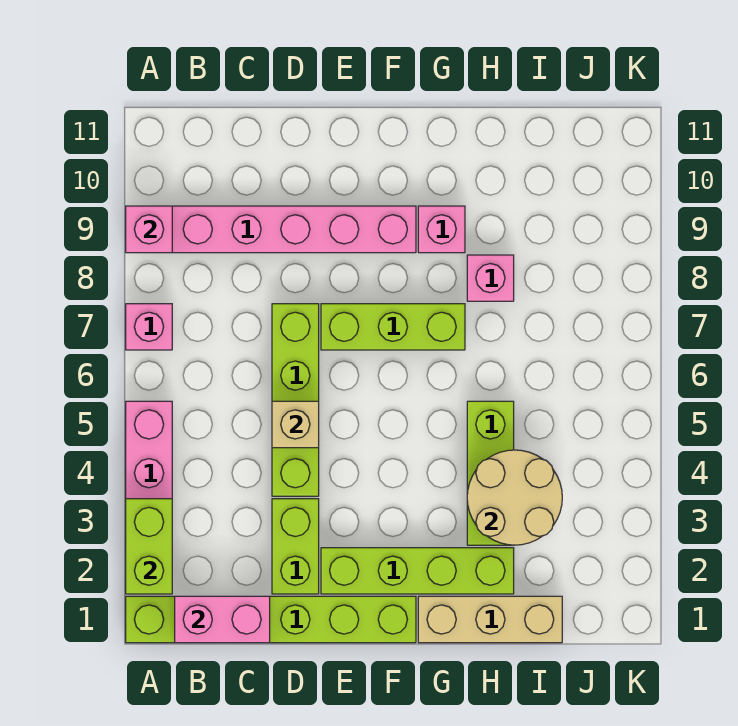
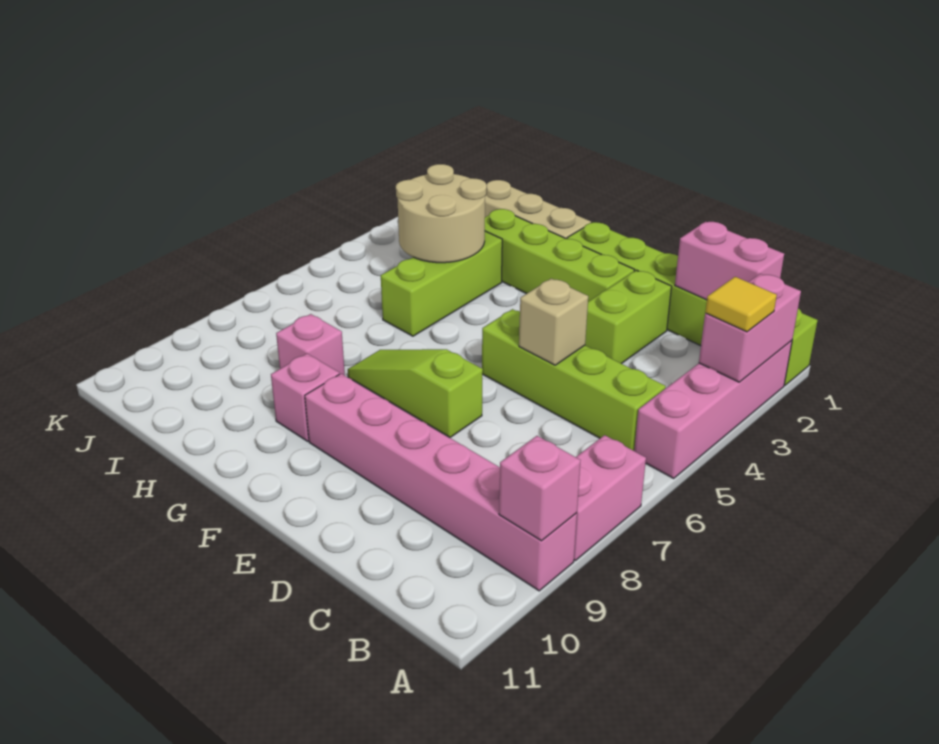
lime 1x2 brick [126,499,172,594] -> pink 1x2 brick [699,274,801,382]
none -> yellow 1x1 tile [705,277,777,332]
pink 1x1 brick [126,304,172,350] -> pink 1x2 brick [574,435,646,560]
lime 1x4 brick [272,304,319,496] -> lime 1x4 brick turned to [482,309,666,451]
lime 1x3 brick [321,304,465,350] -> lime 1x3 slope [348,349,483,438]

